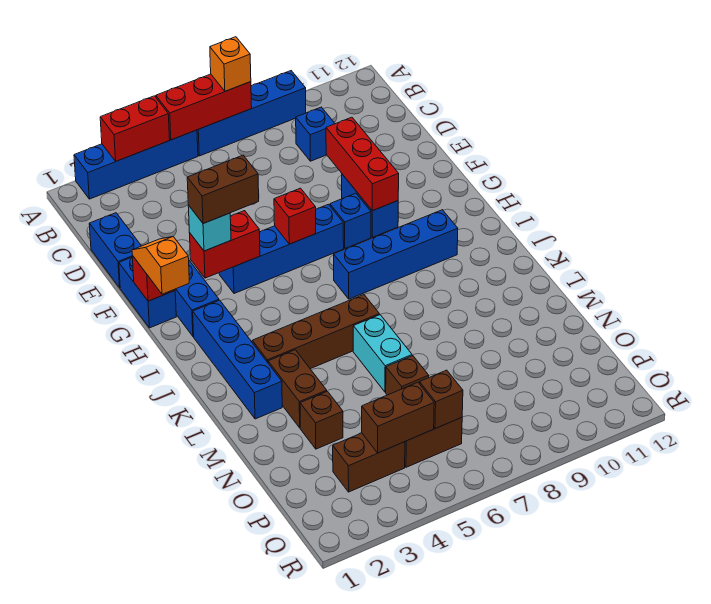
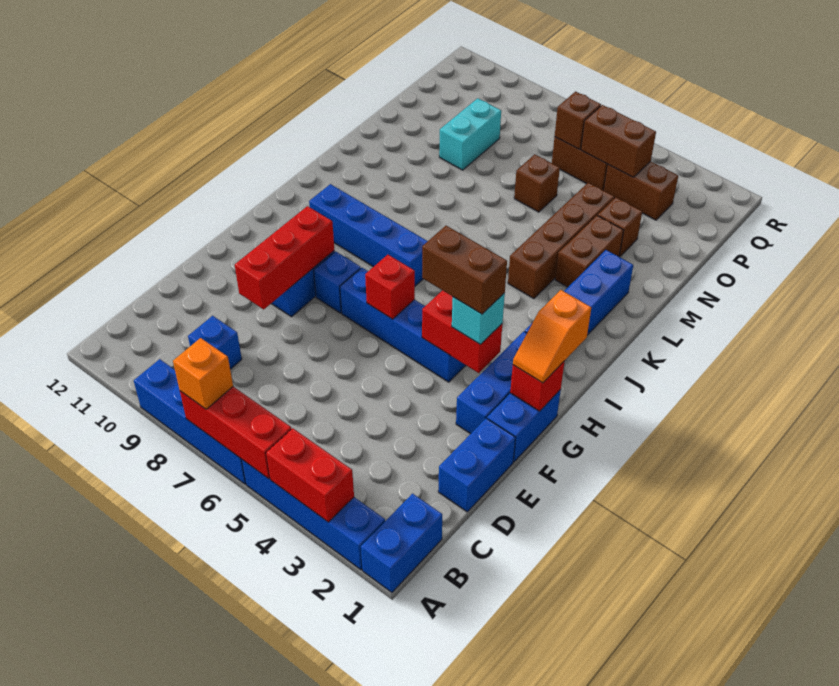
none -> blue 1x2 brick [361,494,442,593]
brown 1x4 brick [252,295,379,369] -> brown 1x4 brick turned to [508,183,614,299]
cyan 1x2 brick [353,315,412,392] -> cyan 1x2 brick moved to [439,98,501,170]

